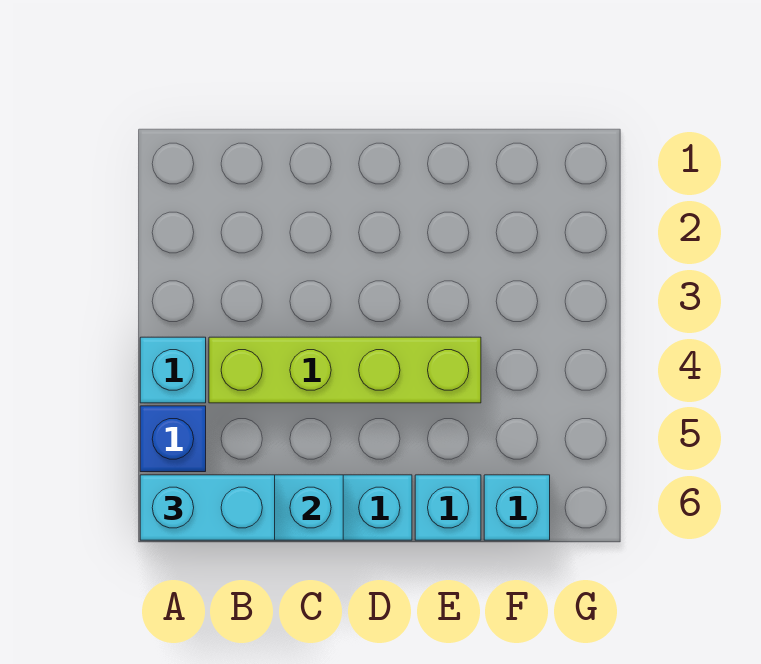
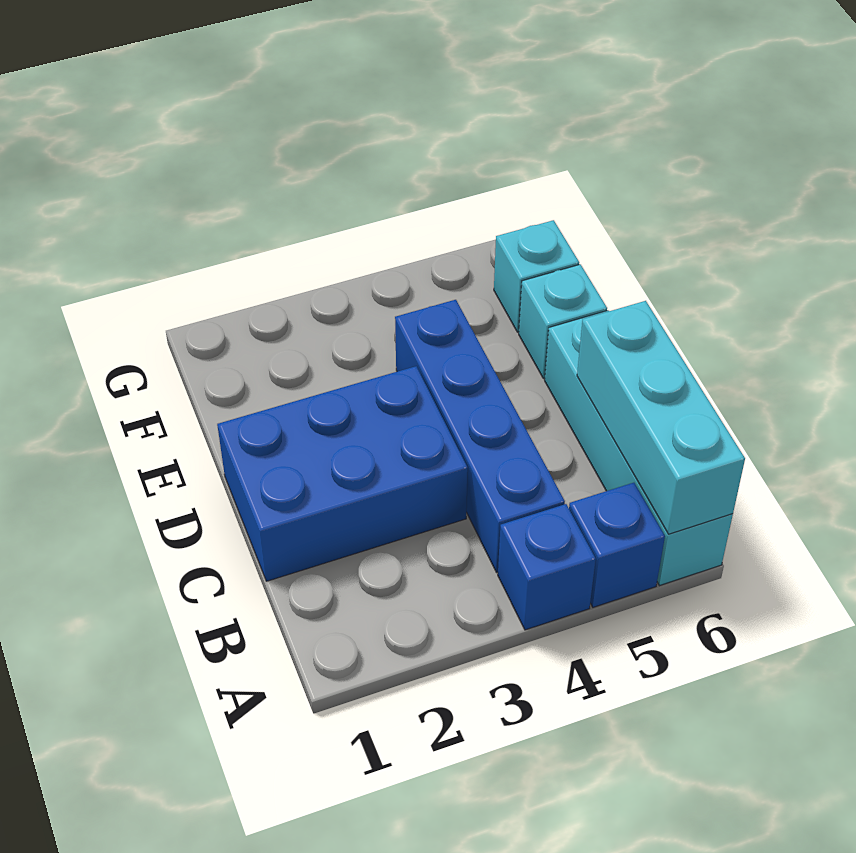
cyan 1x1 brick [140,337,206,403] -> blue 1x1 brick [498,504,596,630]
cyan 1x2 brick [140,475,275,540] -> none
lime 1x4 brick [209,337,481,403] -> blue 1x4 brick [395,300,565,573]
none -> blue 2x3 brick [217,366,468,581]

